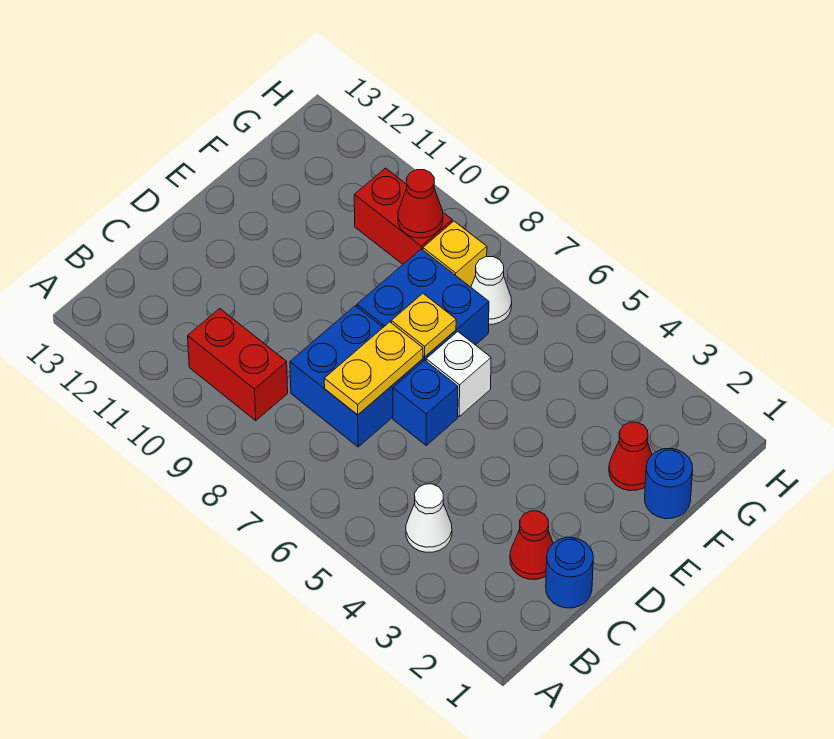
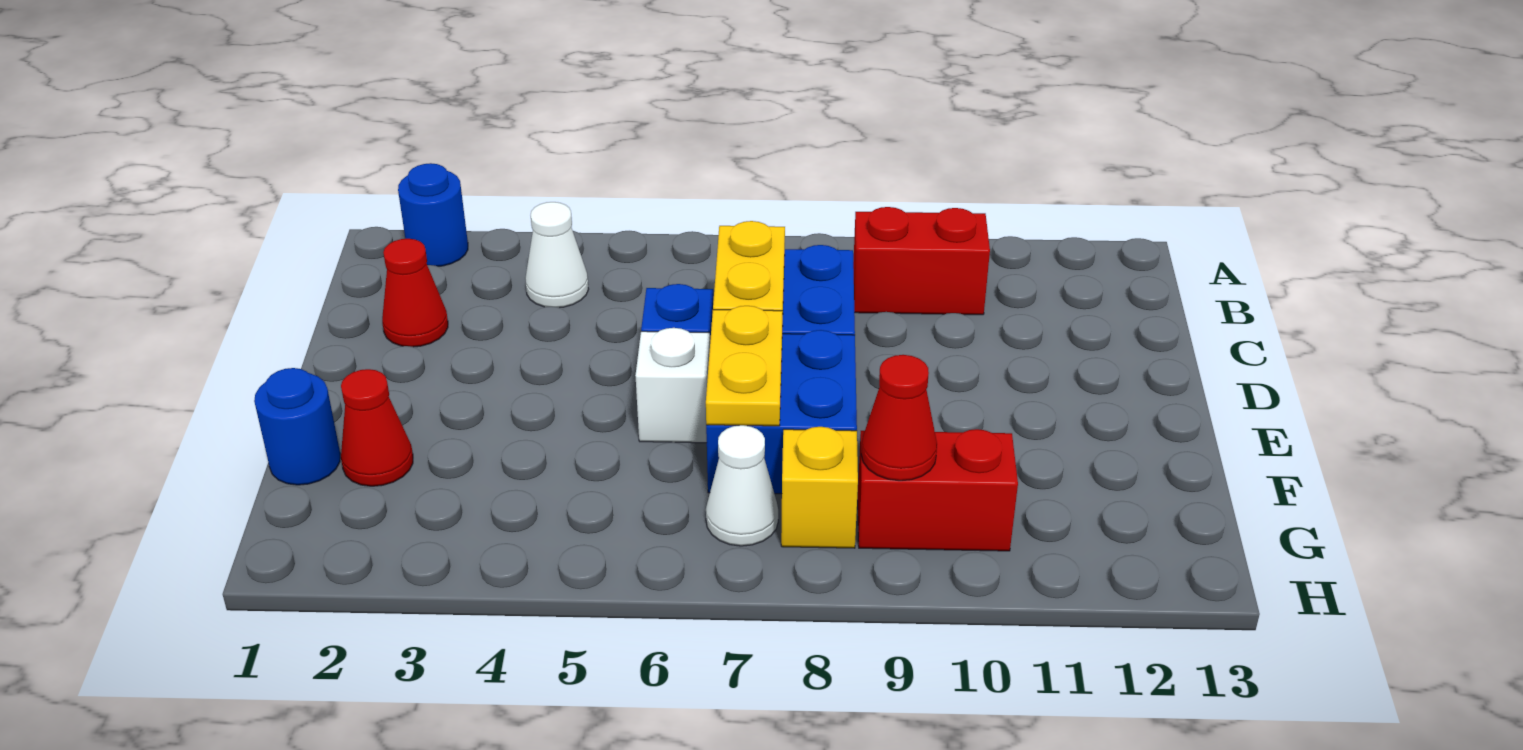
blue 1x1 round brick [546,538,593,608] -> blue 1x1 round brick moved to [398,163,468,266]
yellow 1x1 plate [391,294,456,357] -> yellow 1x2 plate [706,306,783,426]

